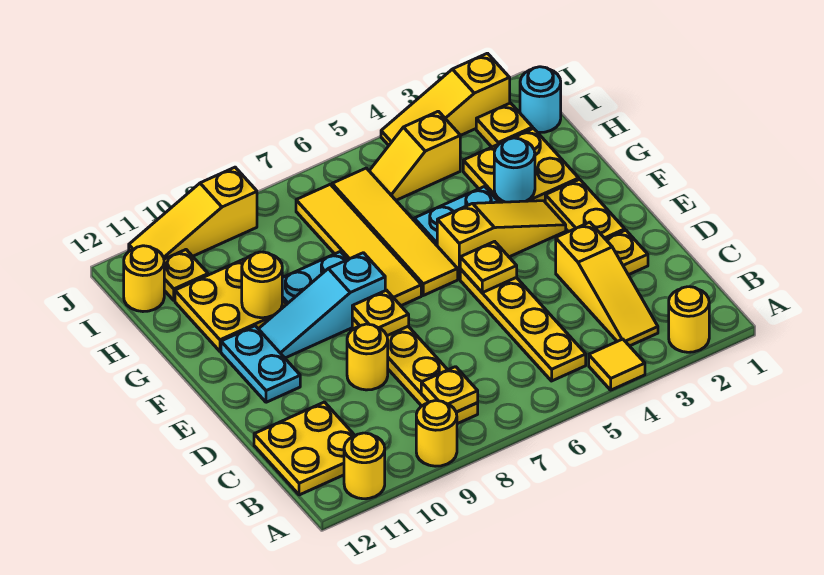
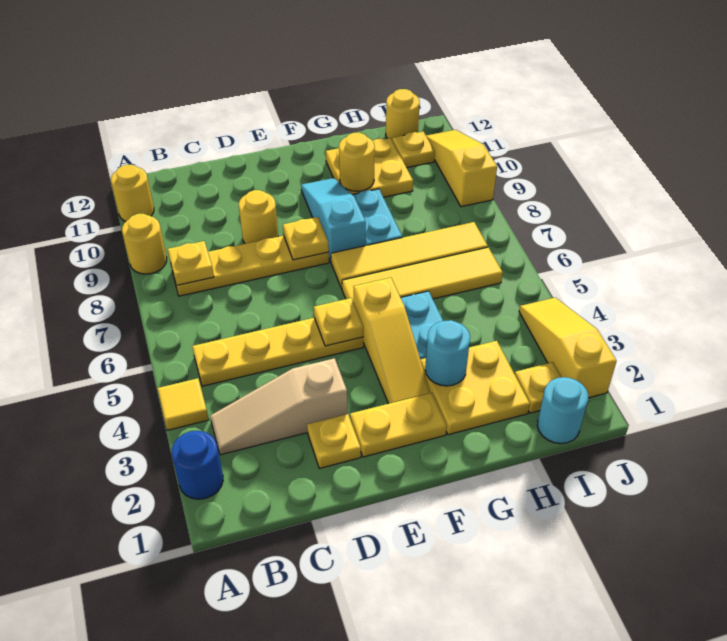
yellow 1x1 round brick [669,287,709,352] -> blue 1x1 round brick [172,431,223,499]
yellow 1x3 slope [556,222,658,346] -> tan 1x3 slope [210,358,348,455]
yellow 2x2 plate [254,402,355,495] -> none
cyan 1x2 plate [221,326,300,402] -> none
yellow 1x2 slope [370,111,460,200] -> none

